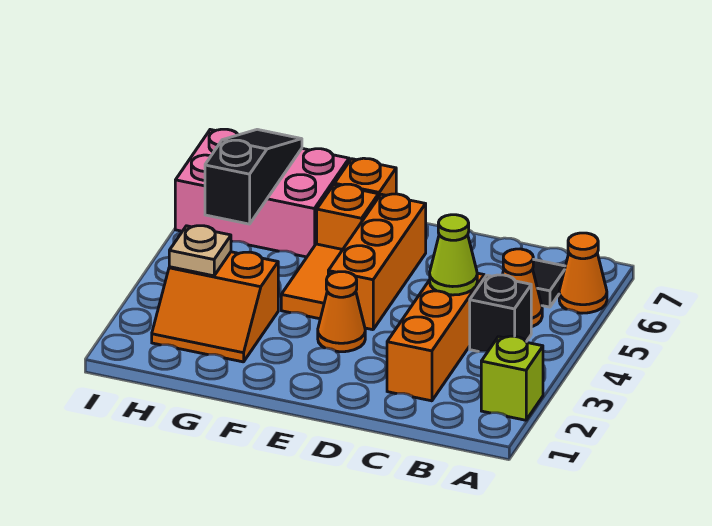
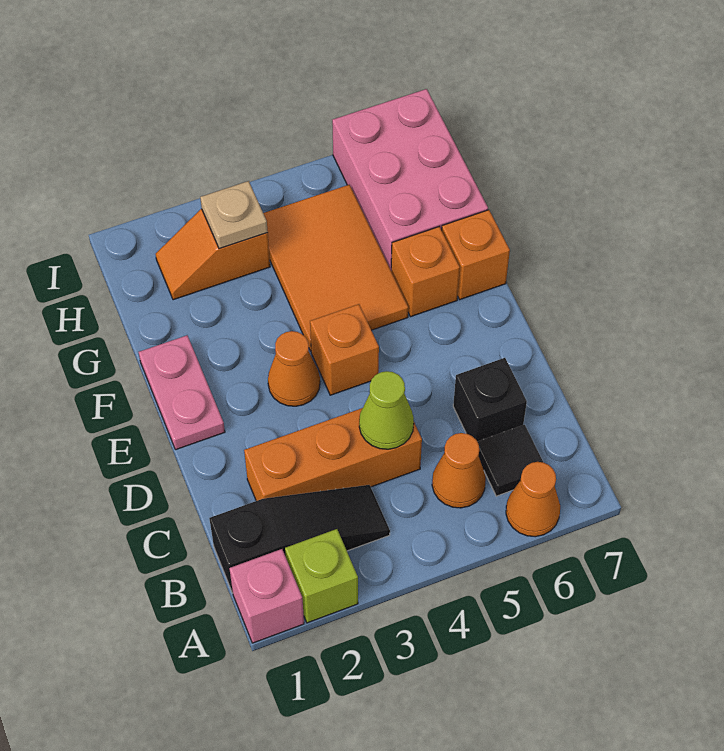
none -> pink 1x1 brick [229,549,304,643]
black 1x1 brick [470,275,531,352] -> black 1x1 brick moved to [453,358,527,442]
none -> pink 1x2 plate [139,335,225,450]
orange 1x3 brick [328,194,426,330] -> orange 1x1 brick [310,304,379,395]
orange 1x2 tile [281,244,343,319] -> orange 2x3 tile [263,185,408,351]
orange 2x2 slope [152,252,278,362] -> orange 1x2 slope [156,209,270,300]
black 1x3 slope [205,129,302,224] -> black 1x3 slope moved to [209,485,390,593]

